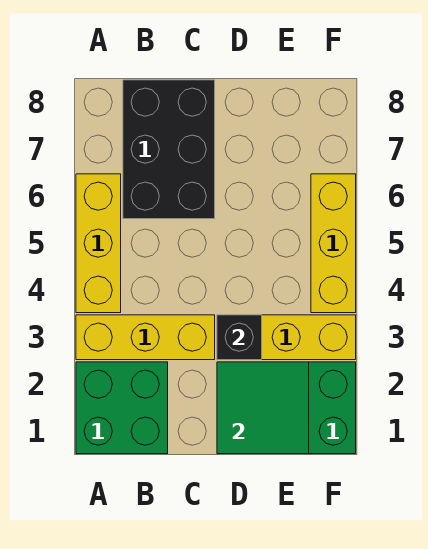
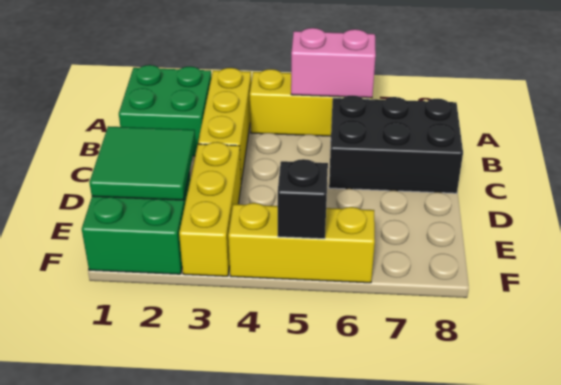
none -> pink 1x2 brick [291,28,376,98]
black 1x1 brick [217,315,262,360] -> black 1x1 brick moved to [278,159,328,239]

